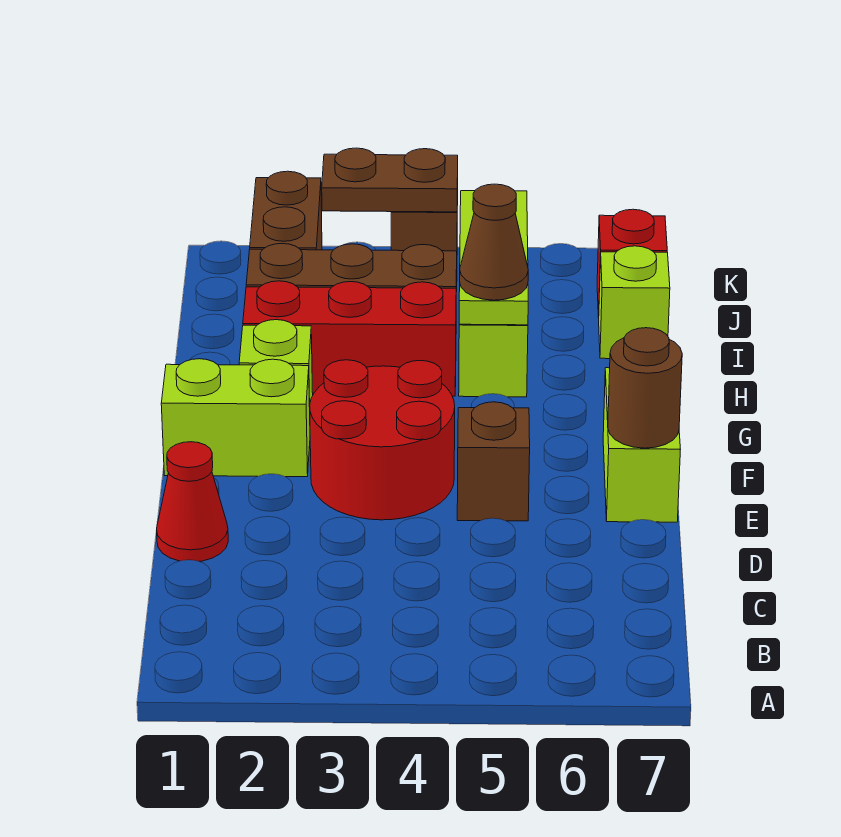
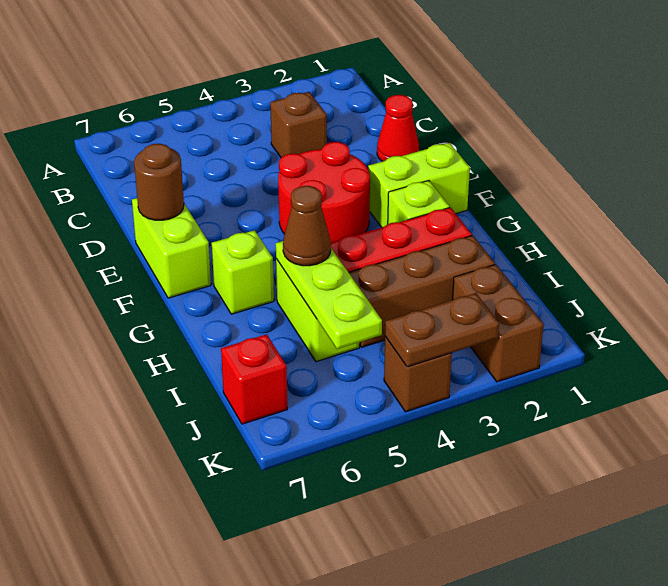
brown 1x1 brick [457,402,530,521] -> brown 1x1 brick moved to [270,92,327,157]
lime 1x1 brick [599,246,670,359] -> lime 1x1 brick moved to [212,230,274,314]

